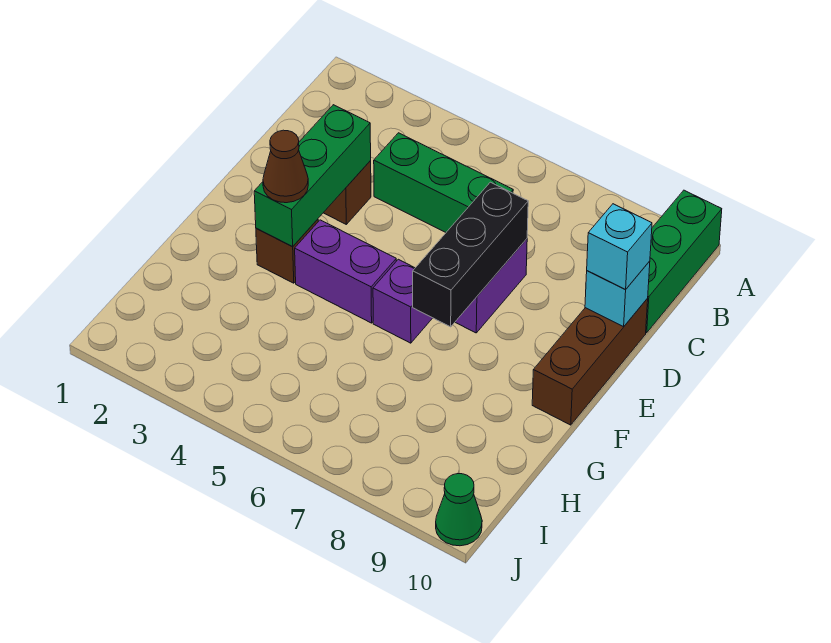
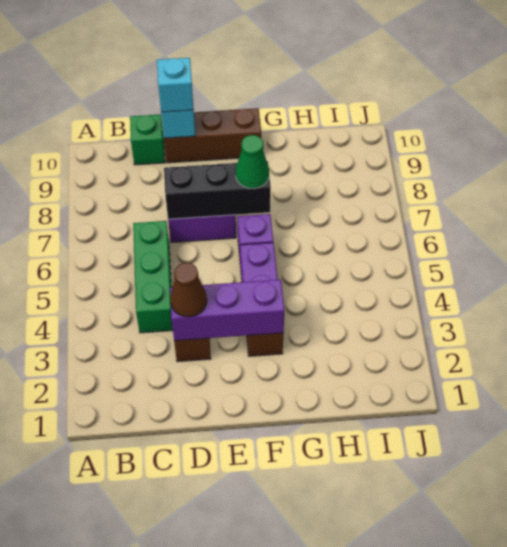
green 1x3 brick [646,190,722,333] -> green 1x1 brick [130,114,165,165]
green 1x3 brick [254,105,371,247] -> purple 1x3 brick [170,280,284,341]
brown 1x1 cone [263,130,308,203] -> brown 1x1 cone moved to [170,263,207,317]
green 1x1 cone [436,474,482,546] -> green 1x1 cone moved to [235,135,269,189]

